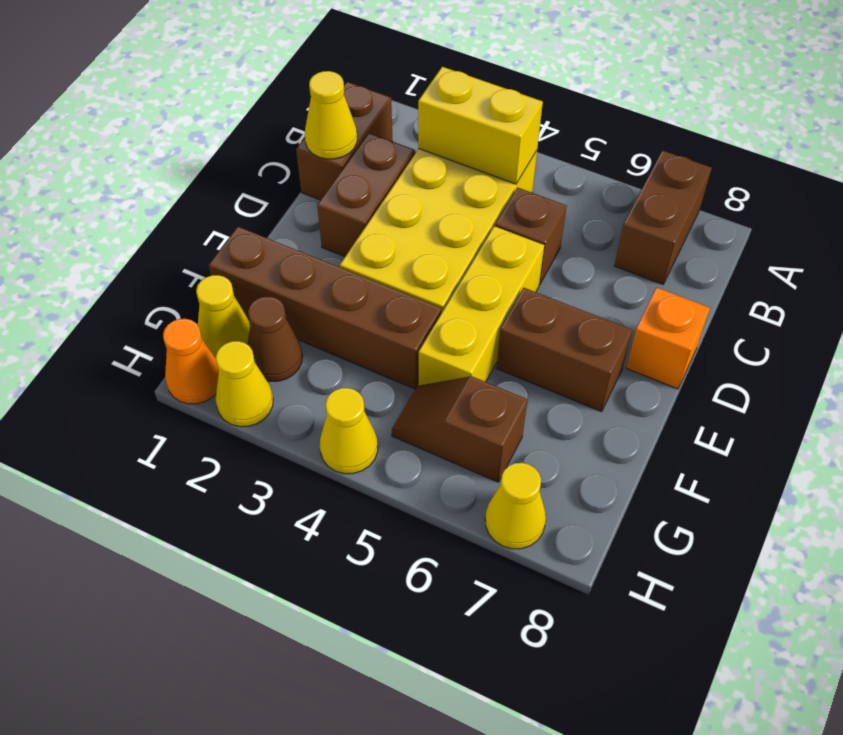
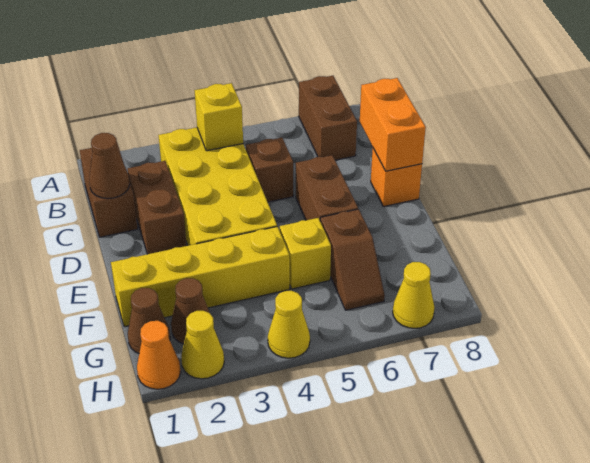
yellow 1x2 brick [418,67,543,184] -> yellow 1x1 brick [194,83,243,151]
yellow 1x1 cone [305,71,357,159] -> brown 1x1 cone [89,133,130,199]
none -> orange 1x2 brick [360,78,426,171]
yellow 1x3 brick [419,226,544,385] -> yellow 1x1 brick [280,218,331,289]
brown 1x2 brick [496,288,632,412] -> brown 1x2 brick turned to [296,155,358,220]
brown 1x4 brick [209,227,442,389] -> yellow 1x4 brick [111,226,290,327]
yellow 1x1 cone [196,275,251,358] -> brown 1x1 cone [128,288,170,353]
brown 1x2 slope [392,376,528,482] -> brown 1x2 slope turned to [320,209,385,310]

